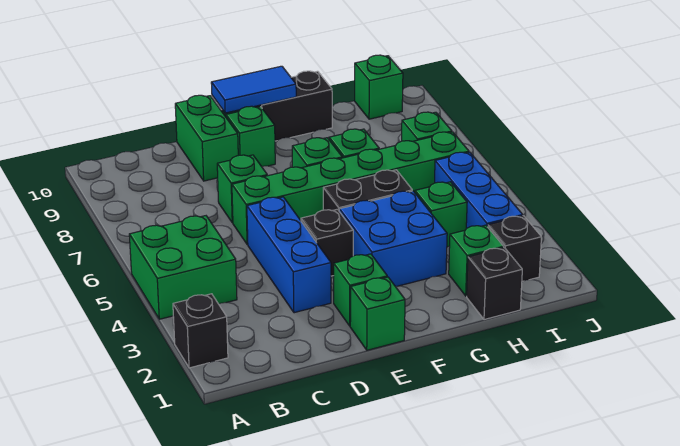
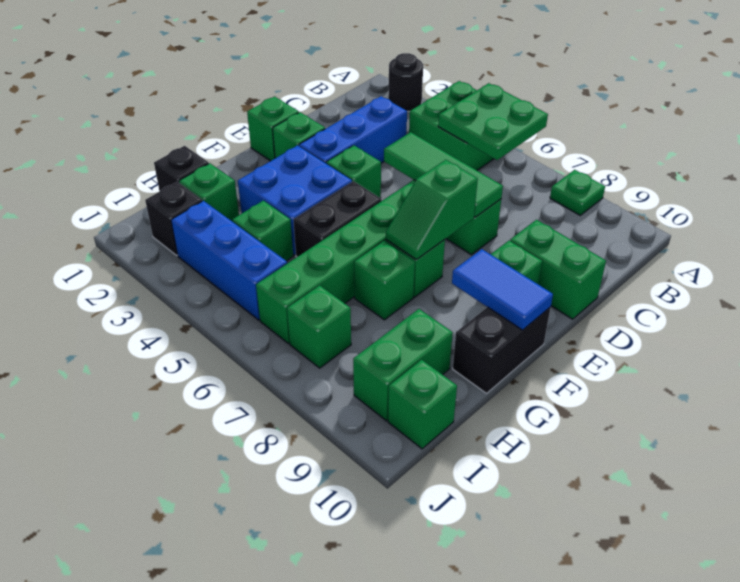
black 1x1 brick [173,294,228,368] -> black 1x1 round brick [388,53,423,111]
none -> green 2x2 plate [438,83,548,160]
none -> green 1x1 plate [550,170,605,215]
blue 1x3 brick [247,197,331,313] -> blue 1x3 brick turned to [299,96,407,163]
none -> green 1x3 tile [384,132,503,217]
black 1x1 brick [301,209,353,276] -> green 1x1 brick [326,145,381,198]
none -> green 1x2 slope [386,160,478,260]
blue 1x2 tile [211,66,296,113] -> blue 1x2 tile turned to [452,249,553,330]
none -> green 1x2 brick [353,309,453,421]

